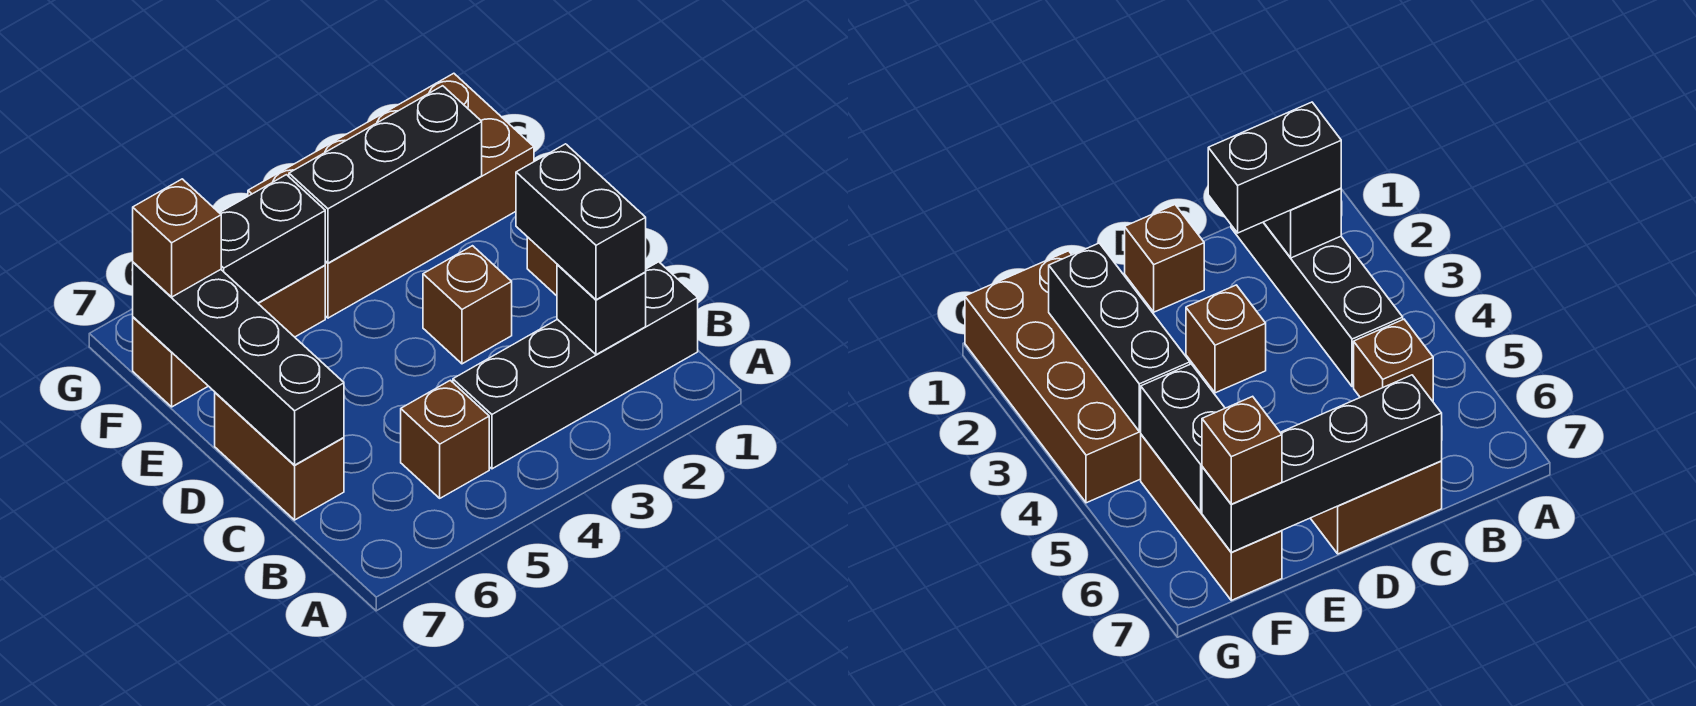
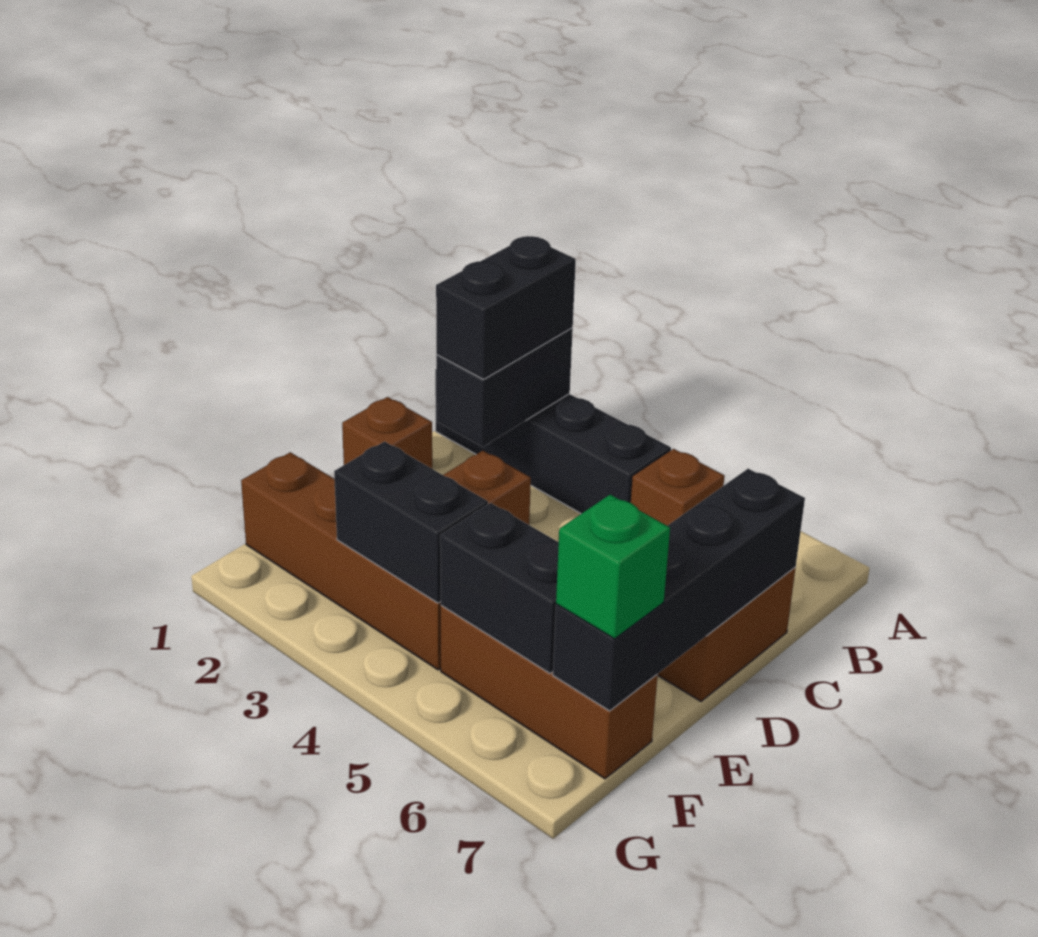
black 1x1 brick [557,264,646,355] -> black 1x2 brick [436,328,573,447]
brown 2x4 brick [248,73,534,318] -> brown 1x4 brick [241,452,441,670]
black 1x3 brick [289,86,482,263] -> black 1x2 brick [334,442,488,603]
brown 1x1 brick [133,179,221,297] -> green 1x1 brick [556,495,670,639]

